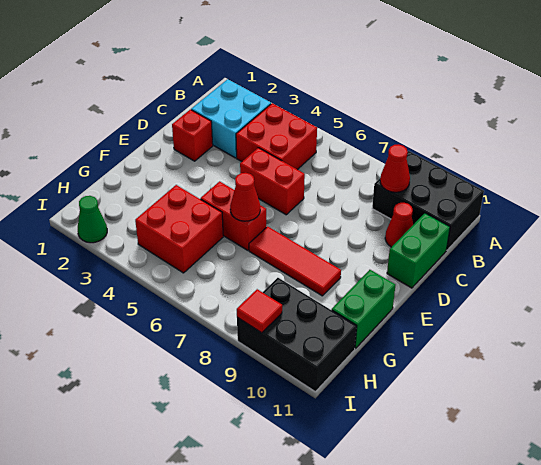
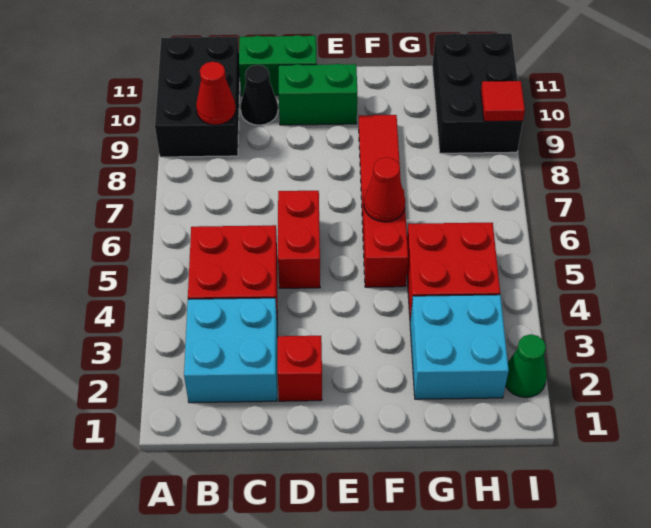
red 1x1 cone [385,203,413,247] -> black 1x1 cone [240,65,278,125]
green 1x2 brick [332,270,395,348] -> green 1x2 brick moved to [279,64,357,125]
none -> cyan 2x2 brick [410,295,509,399]

